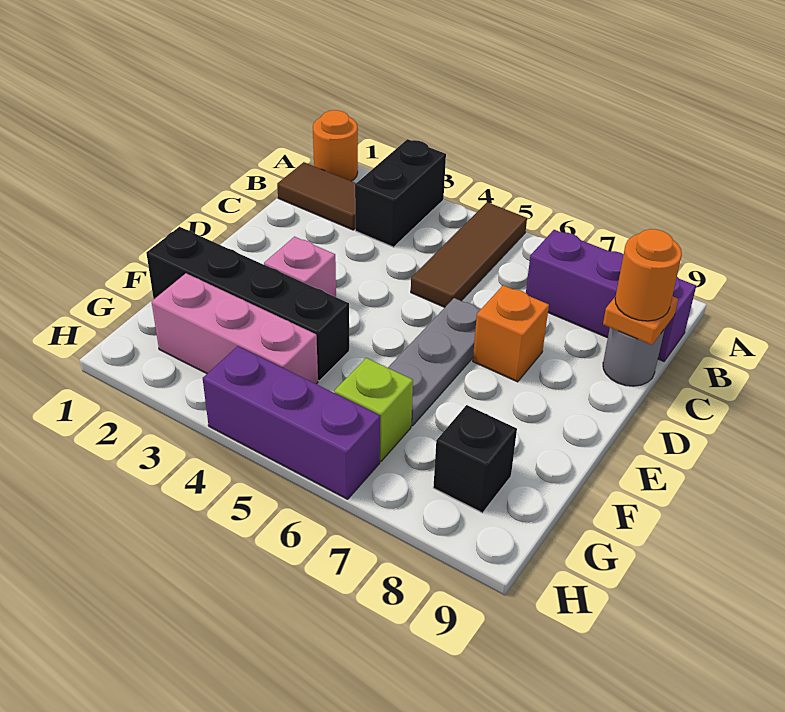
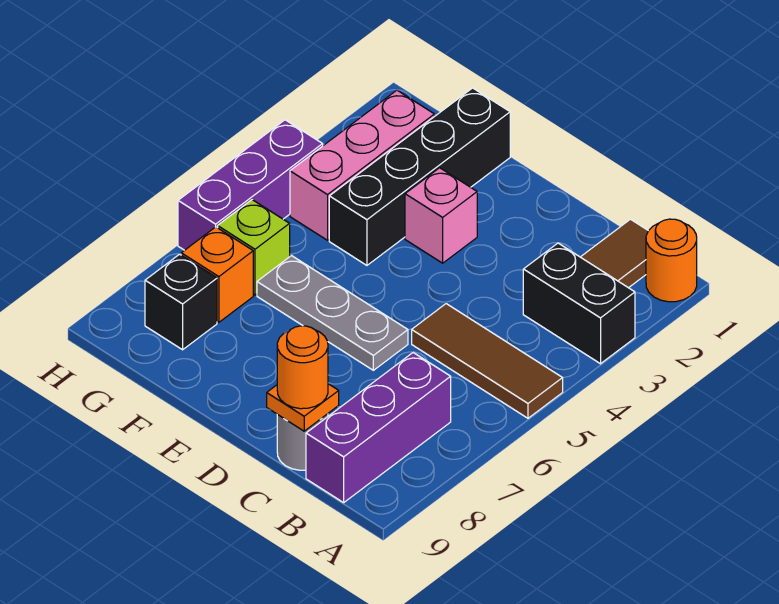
orange 1x1 brick [473,285,549,382] -> orange 1x1 brick moved to [181,227,253,322]

